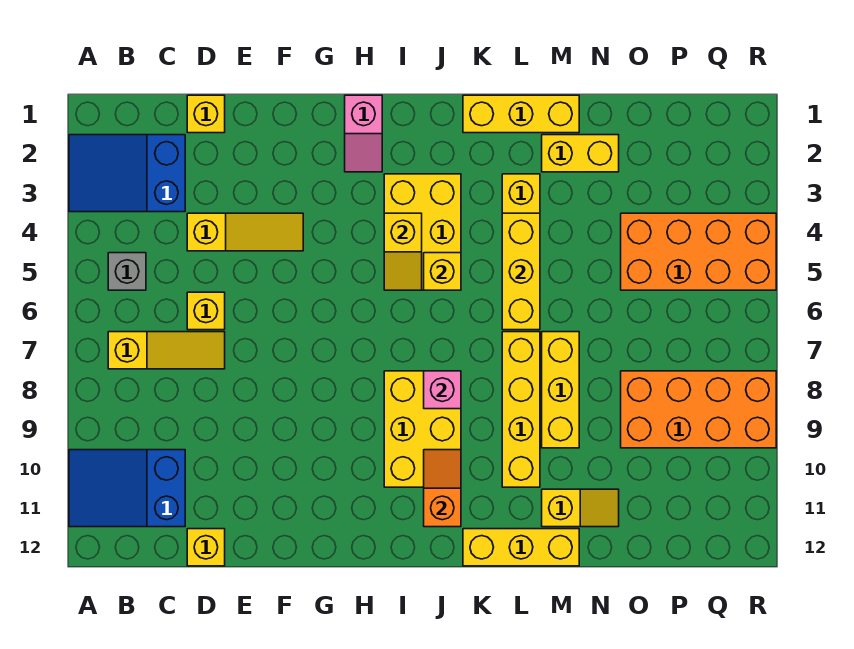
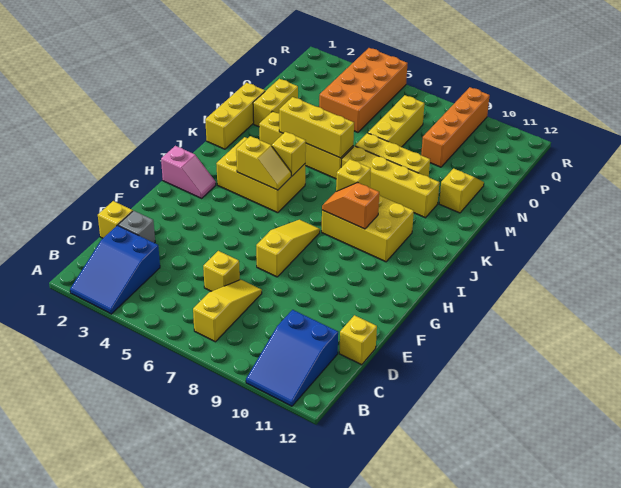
grey 1x1 brick [108,253,146,290] -> grey 1x1 brick moved to [118,211,155,243]
yellow 1x3 slope [187,213,303,251] -> yellow 1x3 slope moved to [256,220,320,277]
pink 1x1 brick [424,371,461,409] -> yellow 1x1 brick [336,159,371,191]
orange 1x2 slope [424,450,461,527] -> orange 1x2 slope moved to [322,182,379,229]
yellow 1x3 brick [463,529,579,566] -> yellow 1x3 brick moved to [368,95,424,147]
orange 2x4 brick [621,371,776,448] -> orange 1x4 brick [421,87,490,167]

